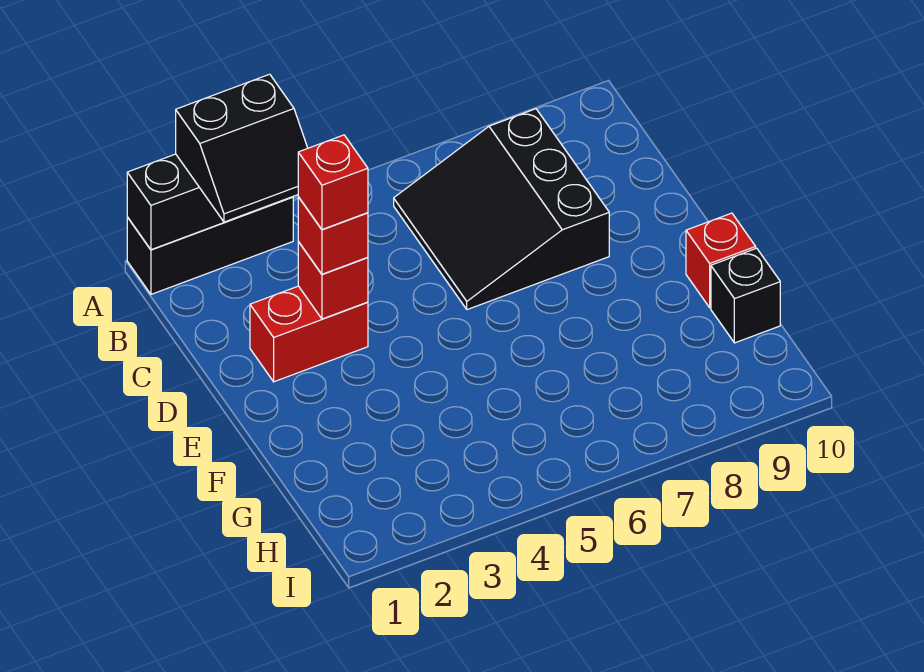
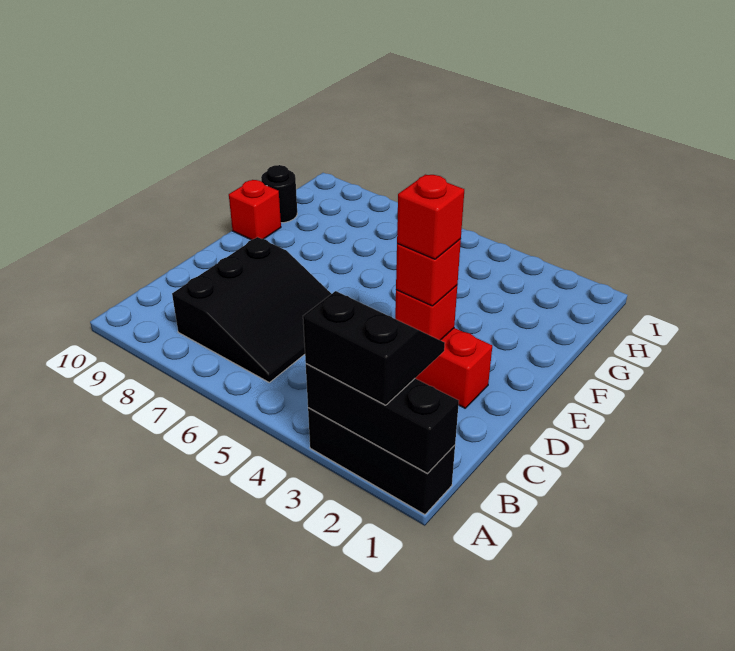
black 1x1 brick [711,248,780,343] -> black 1x1 round brick [261,165,297,223]

